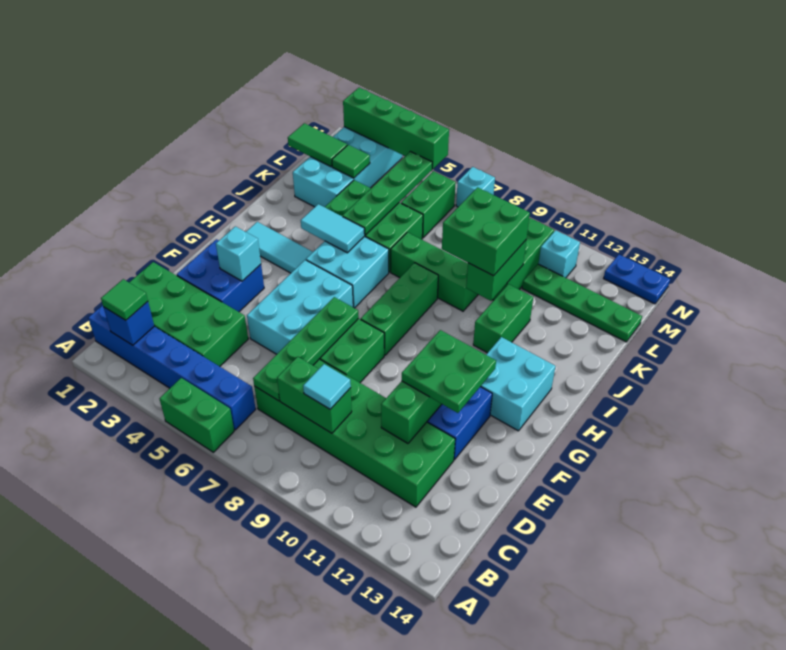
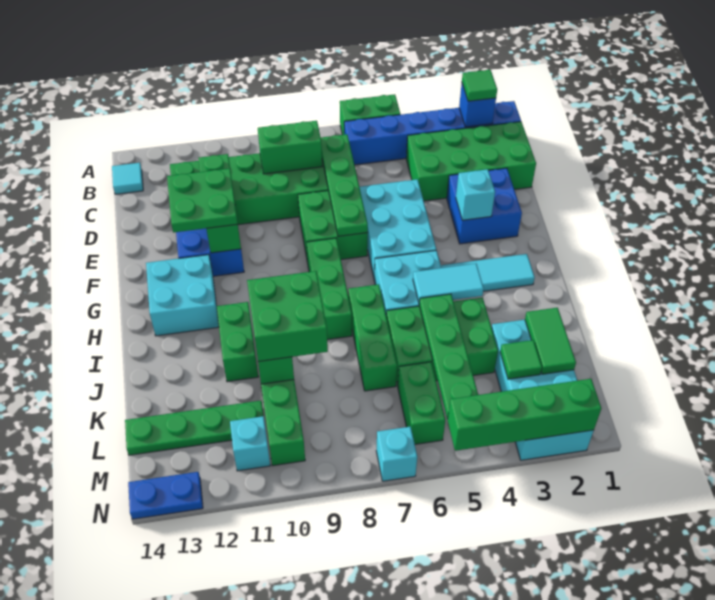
cyan 1x1 tile [303,364,351,409] -> cyan 1x1 tile moved to [112,163,143,194]
green 1x3 brick [391,232,478,311] -> green 1x3 brick turned to [348,284,397,391]
green 1x2 tile [288,123,347,167] -> green 1x2 tile turned to [525,308,576,374]

